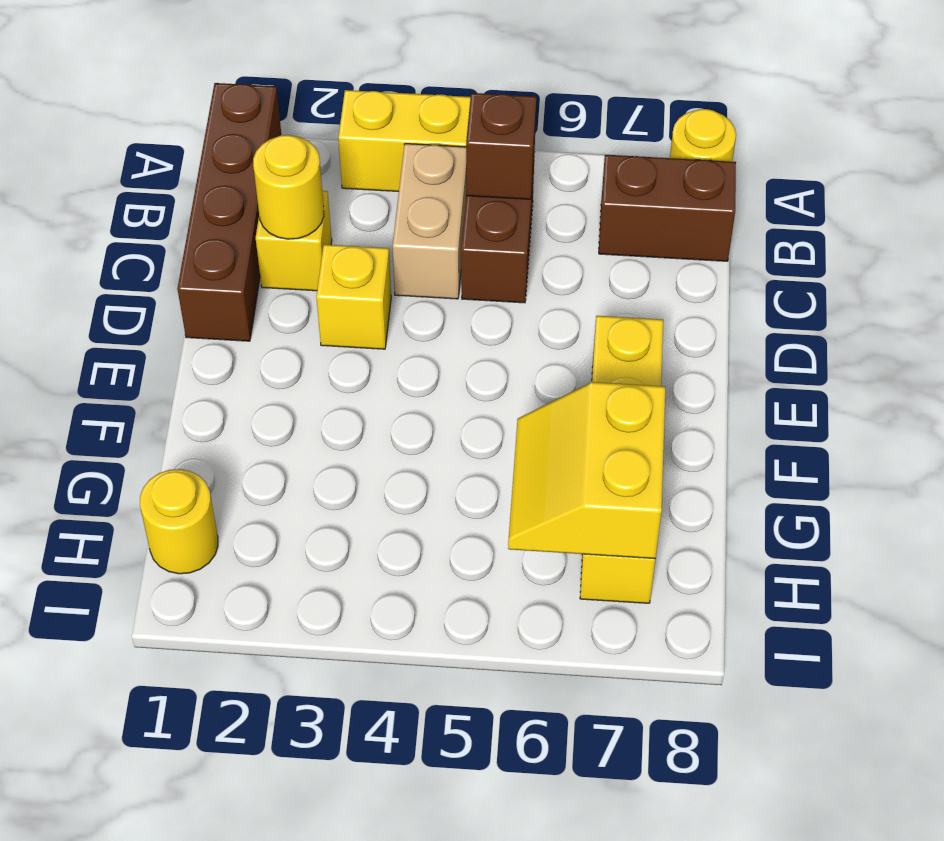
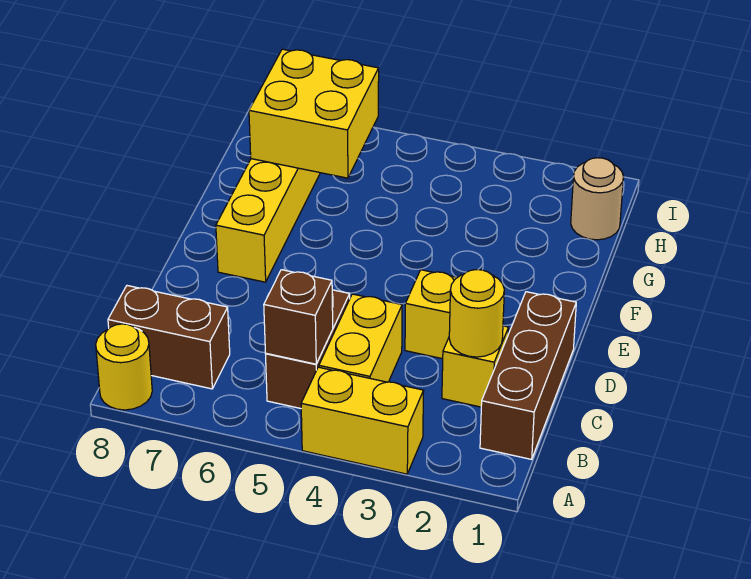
brown 1x4 brick [177,83,281,341] -> brown 1x3 brick [480,292,576,459]
tan 1x2 brick [393,144,466,299] -> yellow 1x2 brick [319,294,402,382]
yellow 2x2 slope [508,382,665,559] -> yellow 2x2 brick [249,49,379,178]
yellow 1x1 round brick [140,469,218,574] -> tan 1x1 round brick [571,158,623,240]

